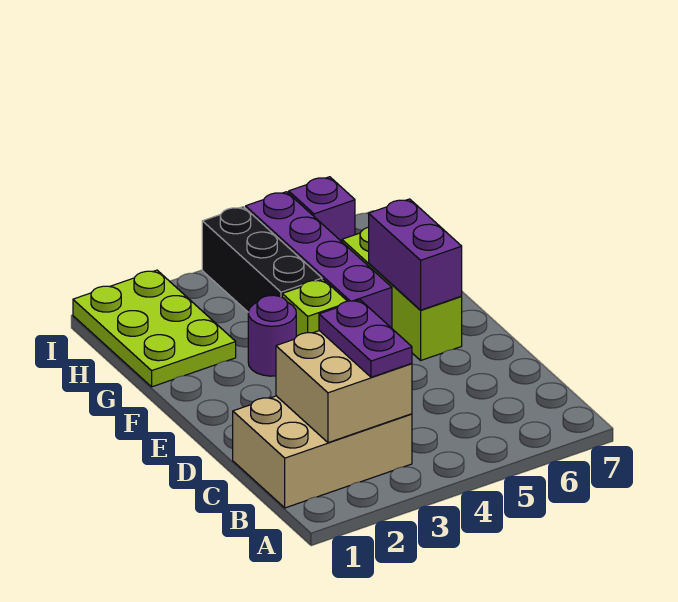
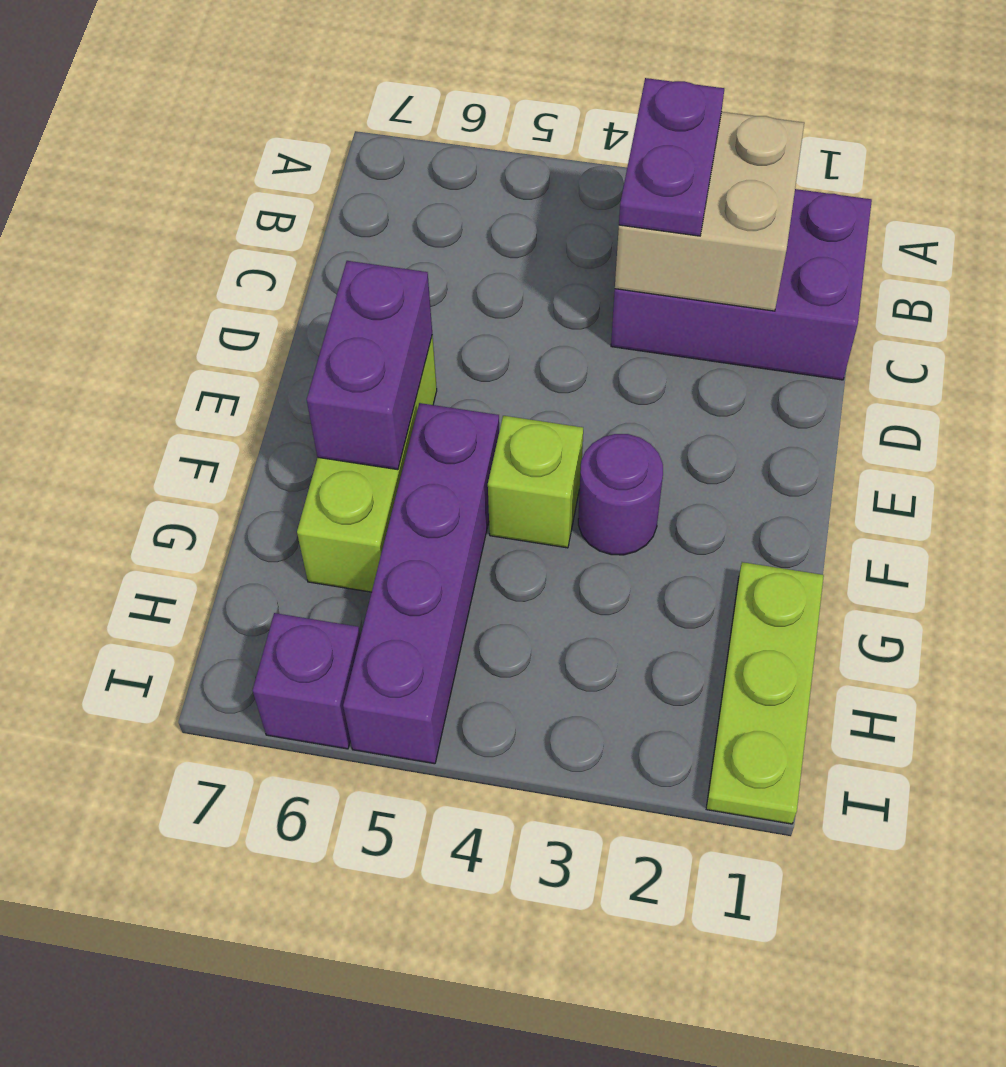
tan 2x3 brick [233,396,412,508] -> purple 2x3 brick [611,189,872,380]
lime 2x3 plate [73,270,236,387] -> lime 1x3 plate [706,562,824,824]
black 1x3 brick [202,207,322,312] -> none

